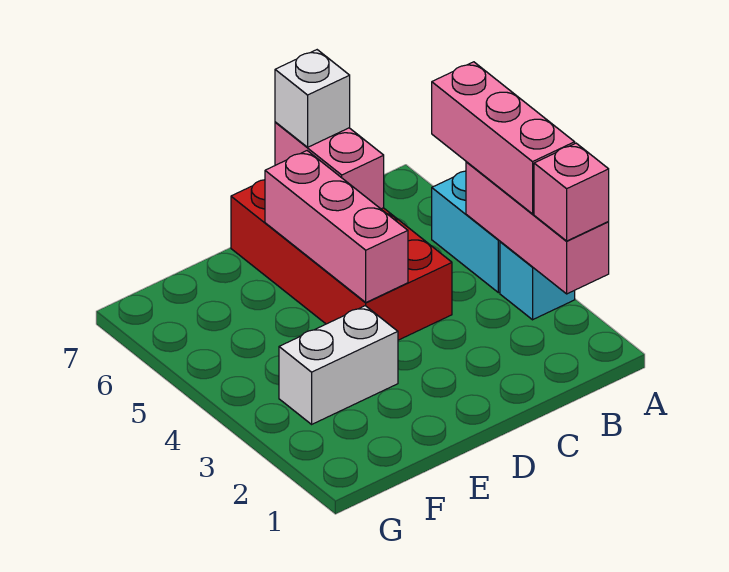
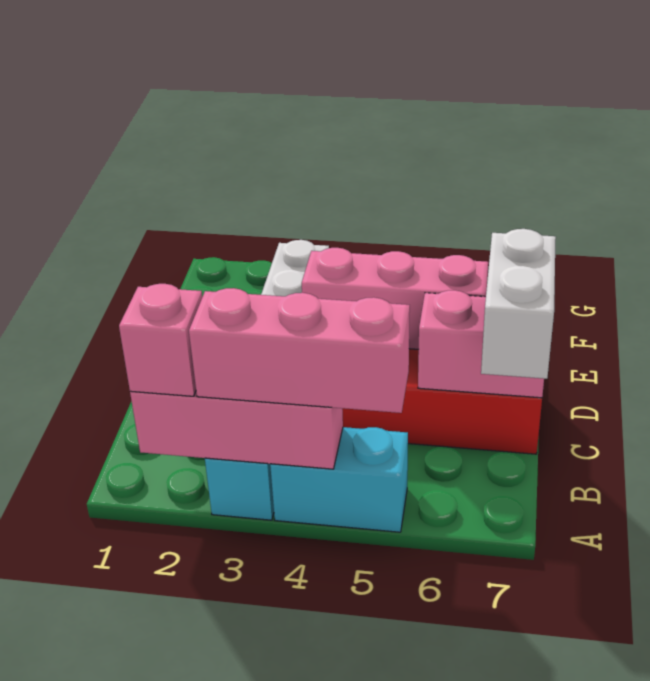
white 1x1 brick [275,50,350,147] -> white 1x2 brick [481,229,556,379]

